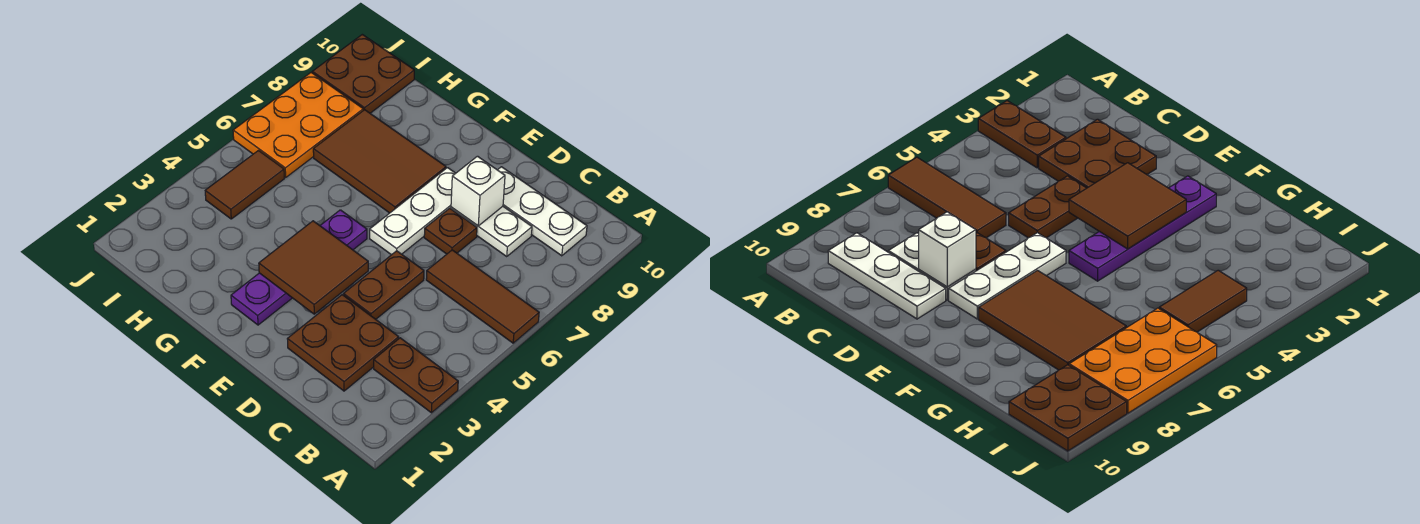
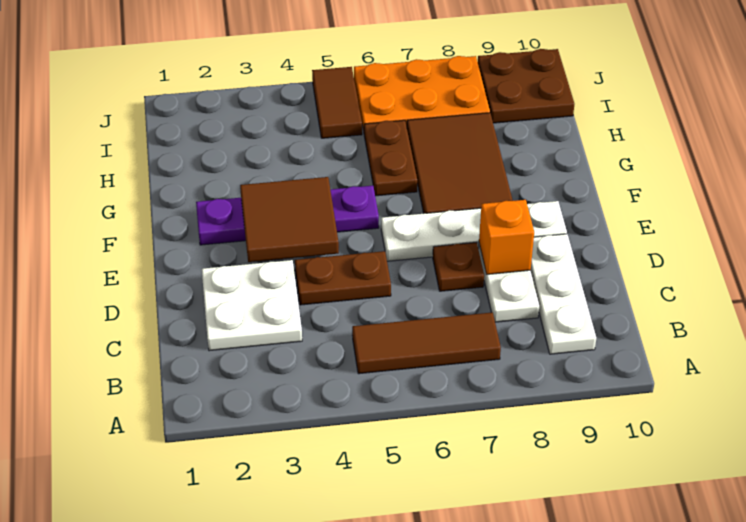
brown 1x2 plate [374,338,458,413] -> brown 1x2 plate moved to [364,120,417,196]
brown 1x3 tile [426,250,539,343] -> brown 1x3 tile turned to [352,312,501,374]
brown 2x2 plate [288,295,399,391] -> white 2x2 plate [202,260,302,351]
white 1x1 brick [451,156,505,226] -> orange 1x1 brick [479,200,534,274]
white 1x3 plate [370,168,456,255] -> white 1x4 plate [381,201,567,261]
brown 1x2 tile [205,151,284,219] -> brown 1x2 tile turned to [312,67,362,138]

